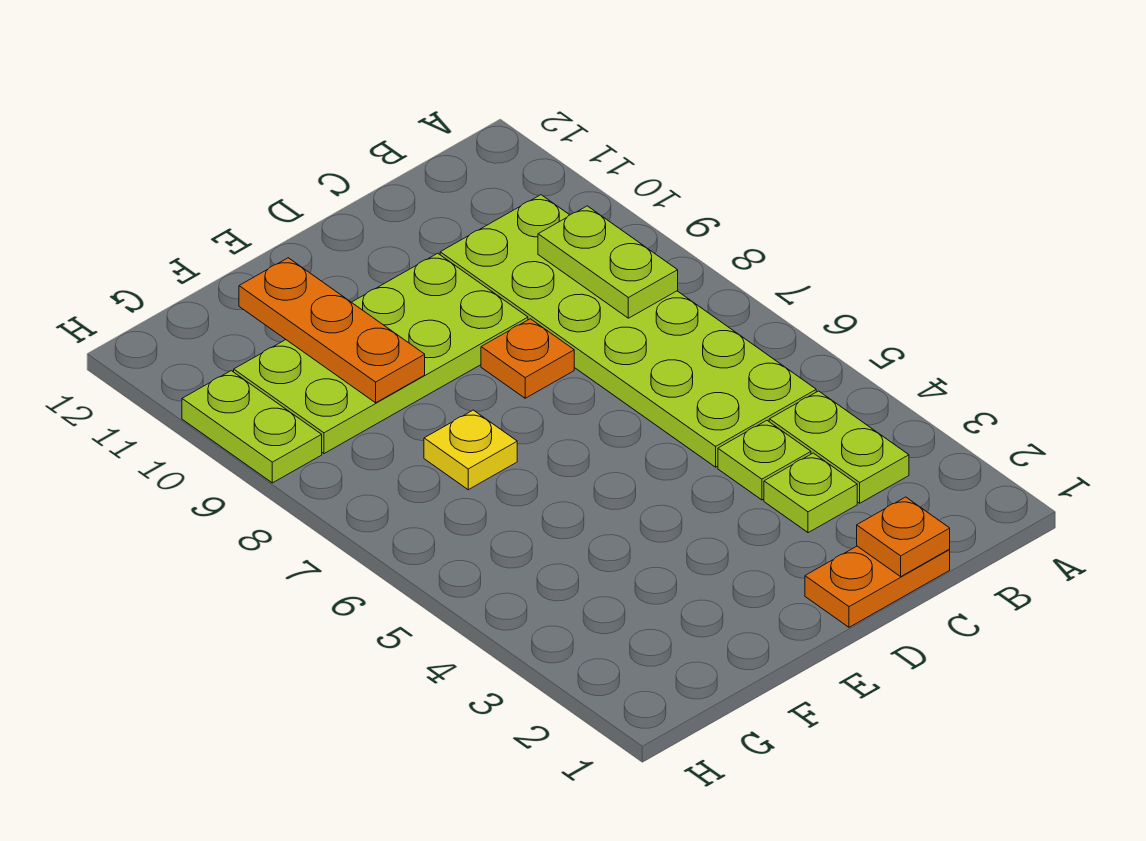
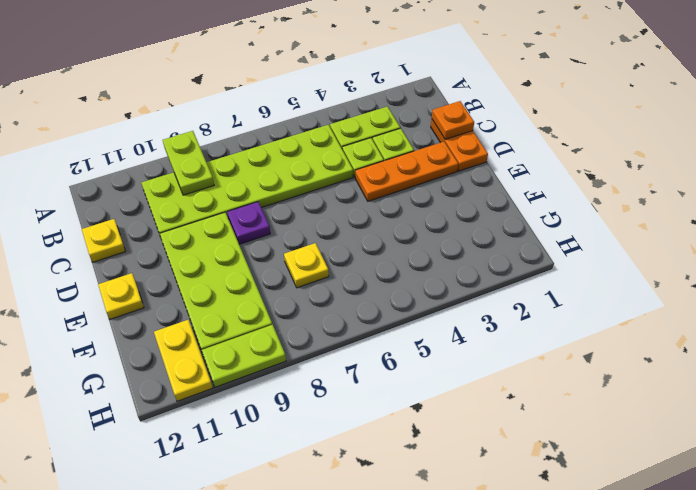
lime 1x2 plate [538,206,678,318] -> lime 1x2 plate turned to [163,131,214,195]
none -> yellow 1x1 plate [82,219,126,262]
orange 1x1 plate [481,319,574,398] -> purple 1x1 plate [227,202,270,244]
none -> yellow 1x1 plate [98,273,144,319]
orange 1x3 plate [239,258,425,403] -> orange 1x3 plate moved to [355,142,458,201]
none -> yellow 1x2 plate [154,320,213,401]

